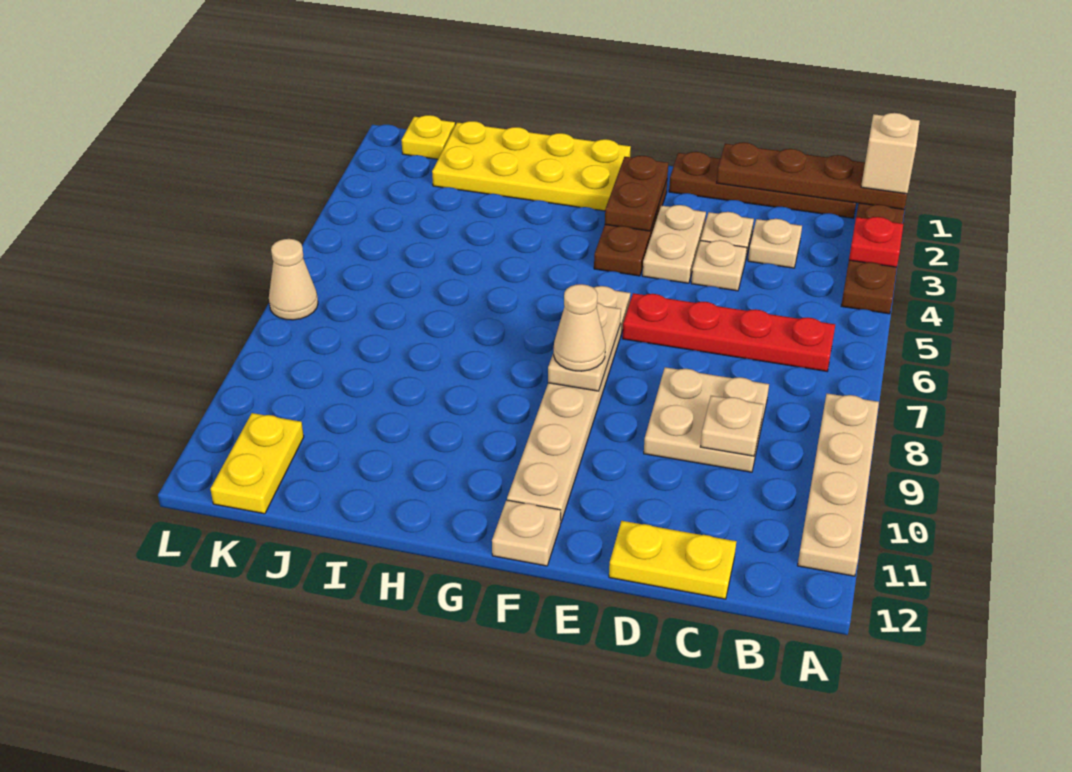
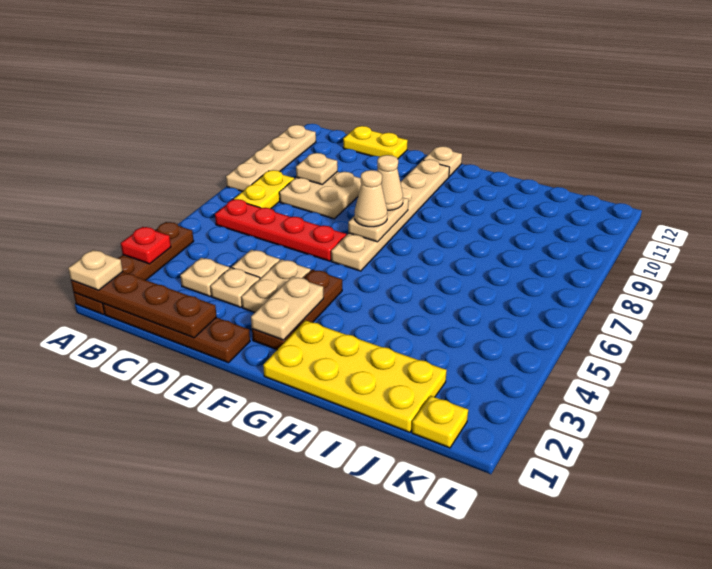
tan 1x1 brick [861,113,920,194] -> tan 1x1 plate [68,250,123,290]
brown 1x2 plate [605,156,668,231] -> tan 1x2 plate [251,276,324,340]
yellow 1x2 plate [210,413,304,514] -> yellow 1x2 plate moved to [234,170,294,209]
tan 1x1 cone [269,239,318,320] -> tan 1x1 cone moved to [355,170,387,227]

